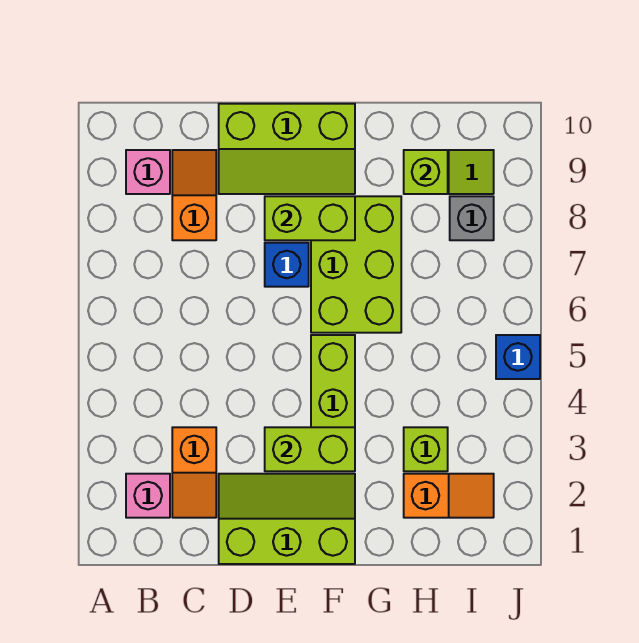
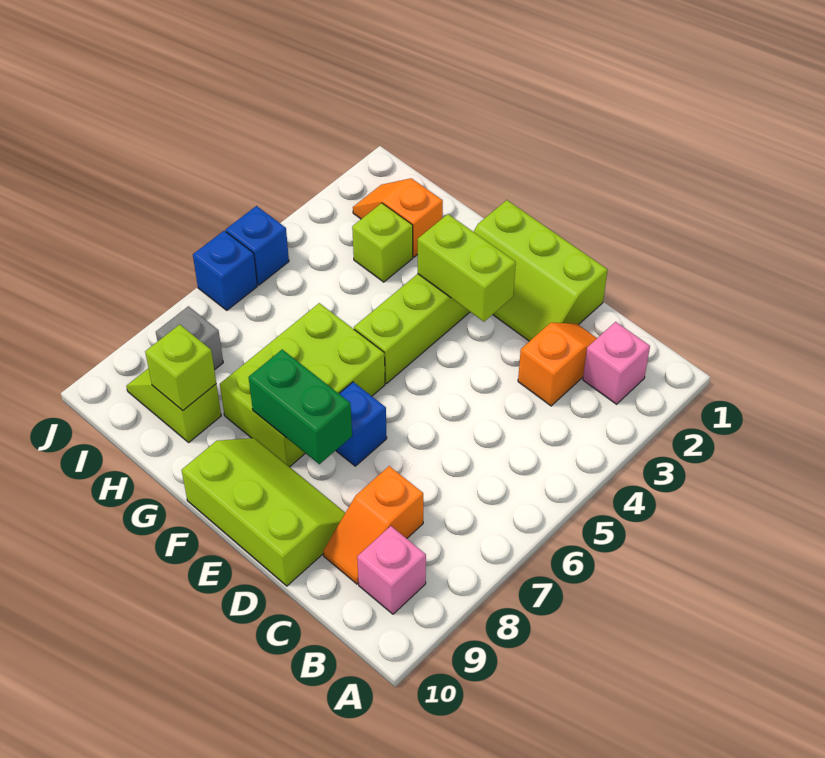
lime 1x2 brick [265,196,355,240] -> green 1x2 brick [249,349,352,464]
none -> blue 1x1 brick [193,231,257,310]

